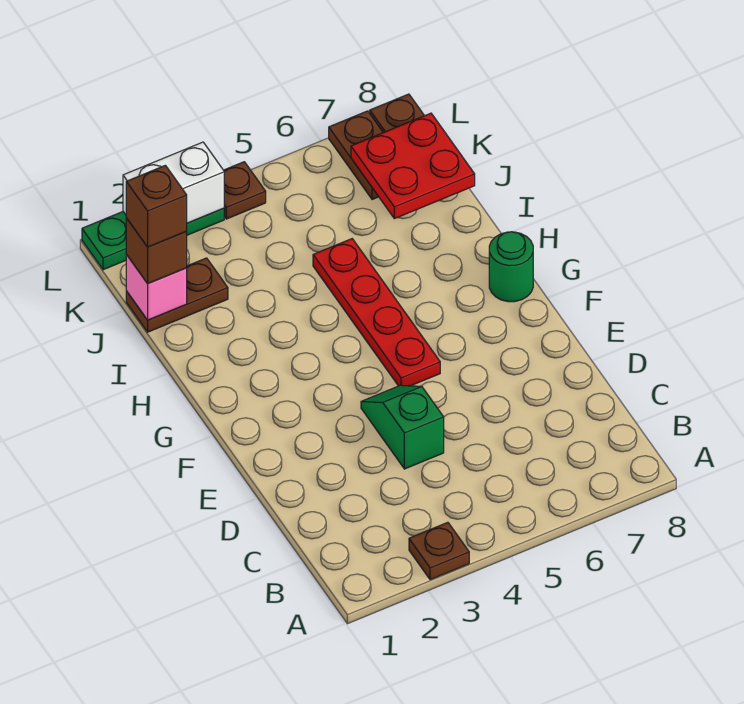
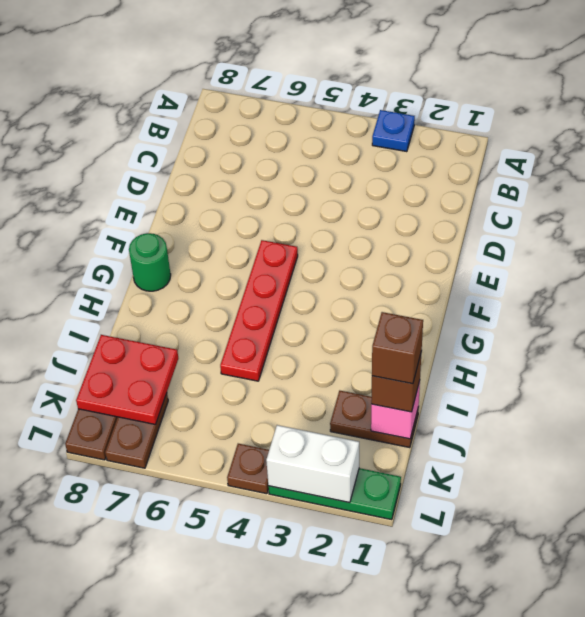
brown 1x1 plate [409,522,469,580] -> blue 1x1 plate [372,110,415,152]
green 1x2 slope [361,385,444,469] -> none

